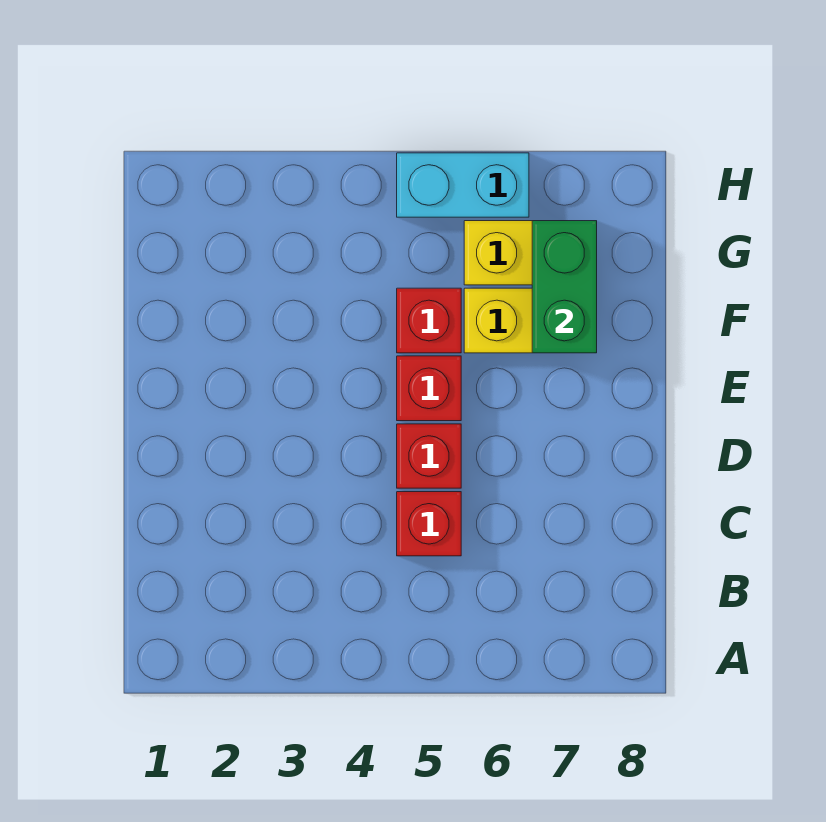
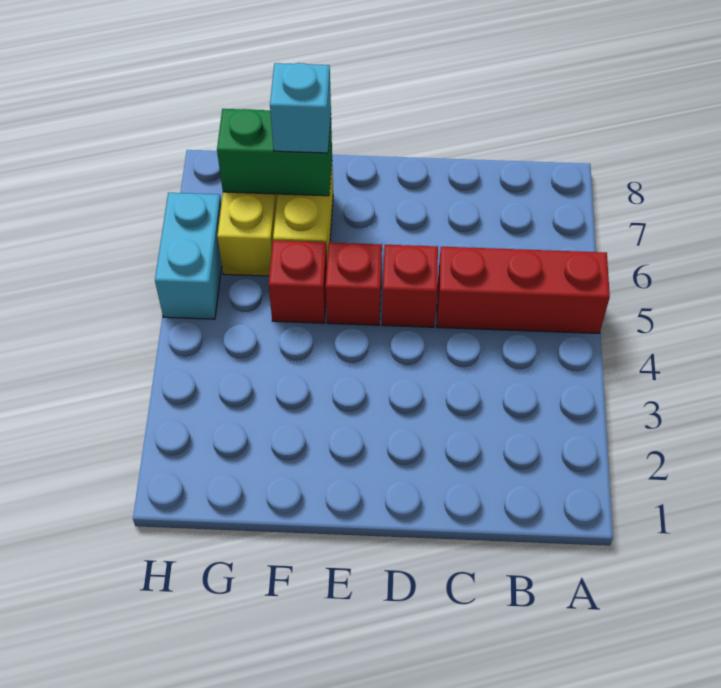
red 1x1 brick [397,492,461,556] -> red 1x3 brick [437,247,610,333]
none -> cyan 1x1 brick [270,63,331,153]

